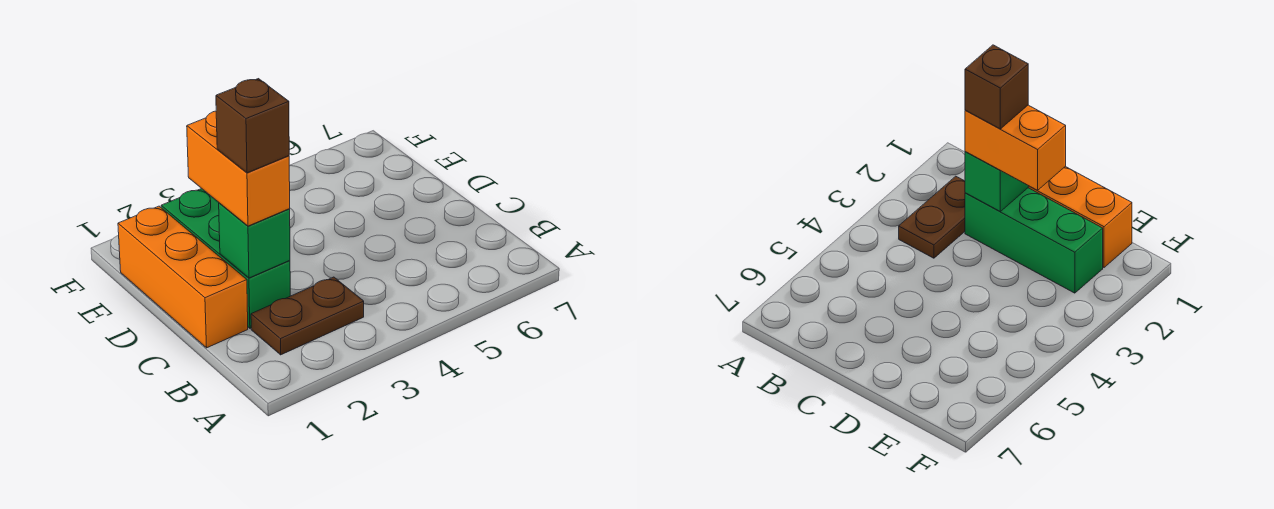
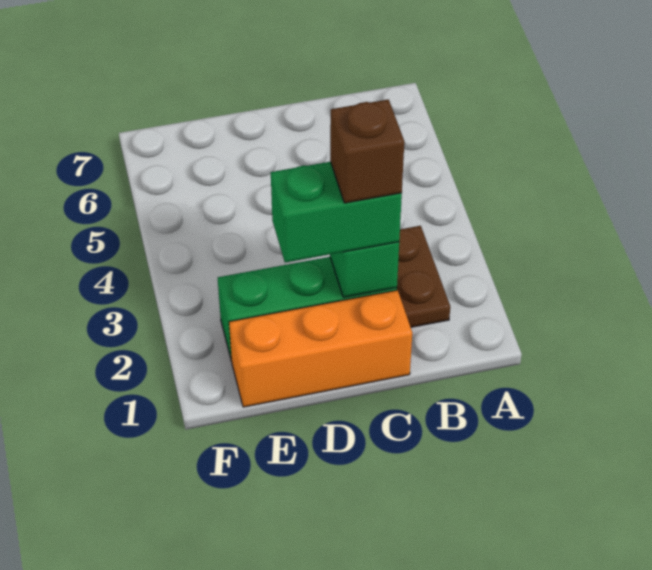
orange 1x2 brick [187,111,290,226] -> green 1x2 brick [271,162,402,263]

